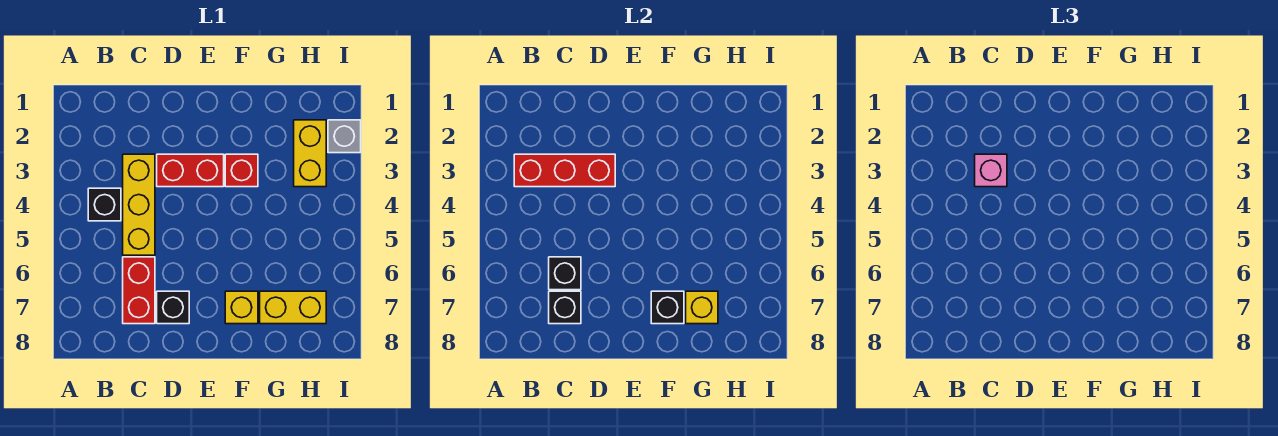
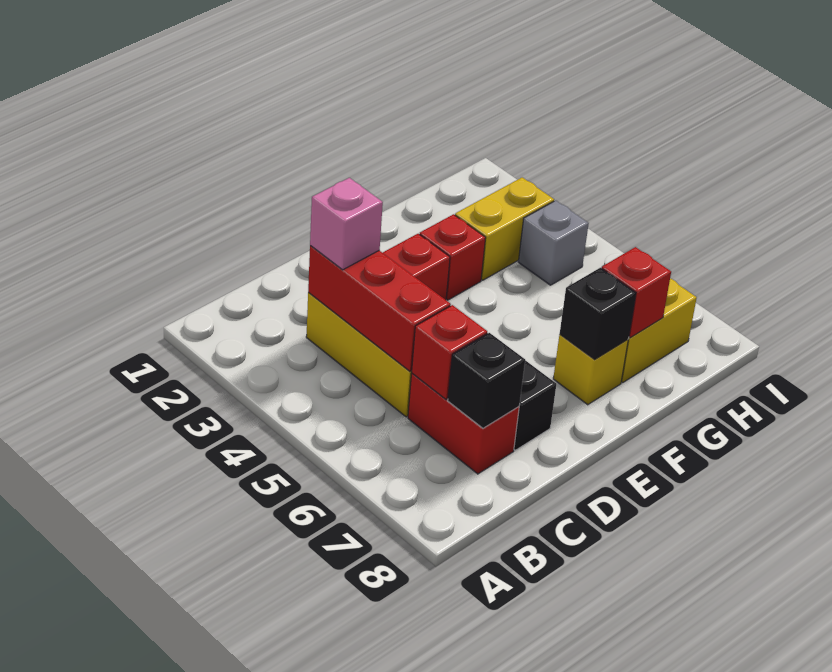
red 1x3 brick [514,154,615,187] -> red 1x3 brick turned to [308,246,451,371]
black 1x1 brick [88,188,121,221] -> none
black 1x1 brick [549,257,581,290] -> red 1x1 brick [412,305,487,399]
yellow 1x1 brick [686,291,718,324] -> red 1x1 brick [602,247,671,338]
yellow 1x2 brick [294,120,326,187] -> yellow 1x2 brick turned to [455,177,554,280]
grey 1x1 brick [328,120,361,153] -> grey 1x1 brick moved to [518,201,589,285]

